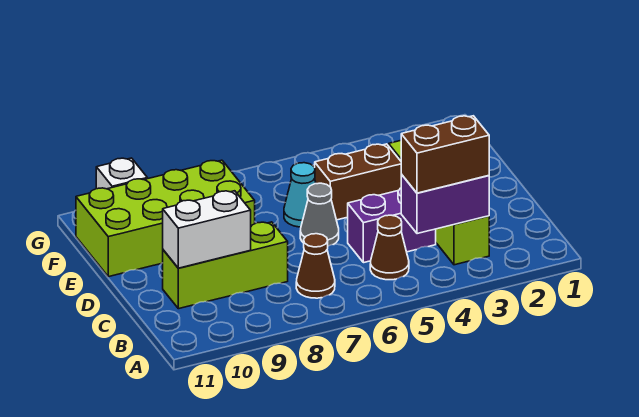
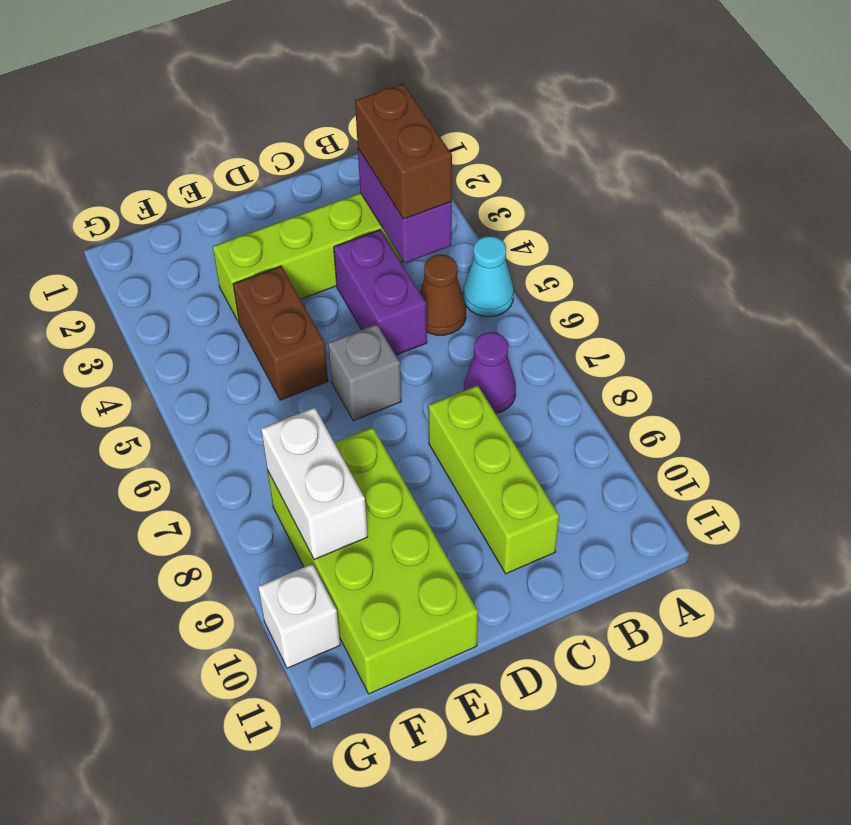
brown 1x1 cone [296,234,335,298] -> purple 1x1 cone [464,332,516,413]
white 1x2 brick [163,191,251,268] -> white 1x2 brick moved to [261,407,368,560]
grey 1x1 cone [300,183,339,246] -> grey 1x1 brick [328,324,401,421]
cyan 1x1 cone [284,163,316,227] -> cyan 1x1 cone moved to [463,236,514,317]

